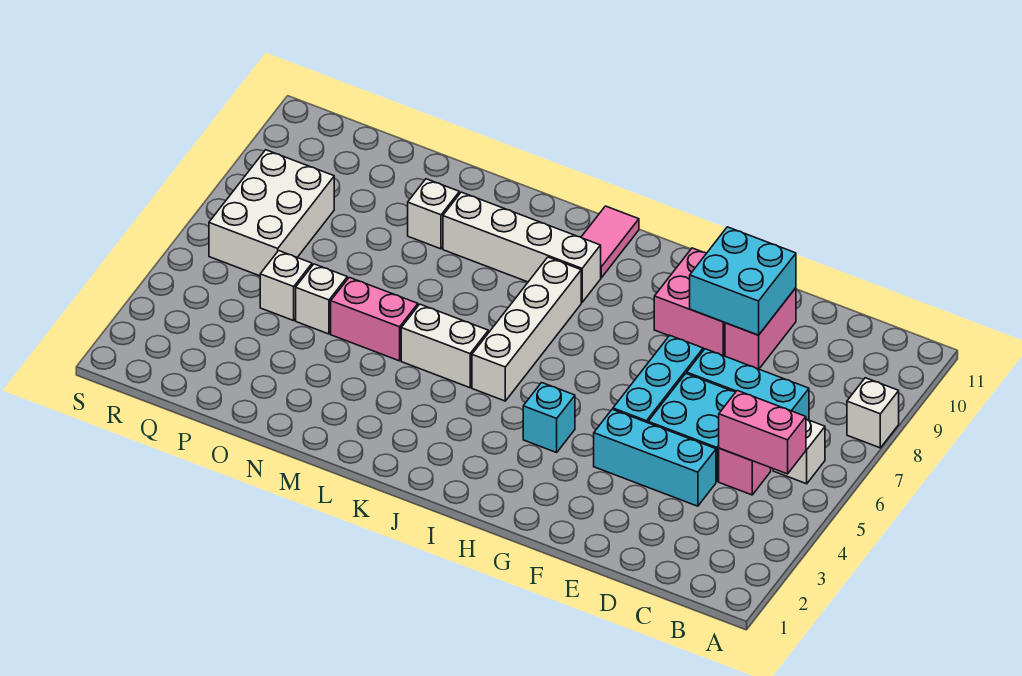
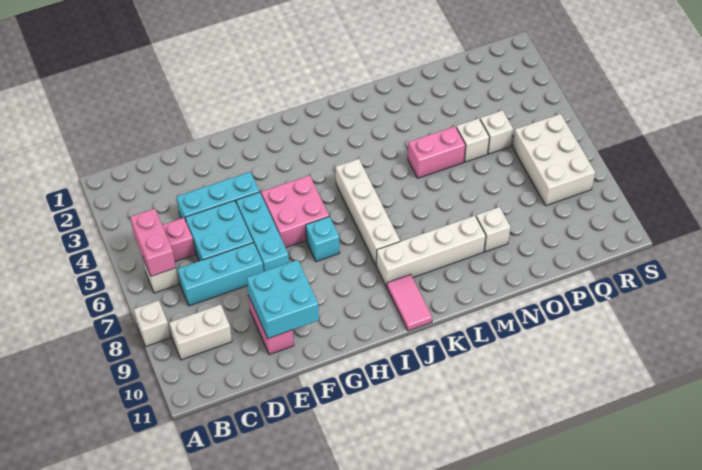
pink 1x2 brick [719,391,806,474] -> pink 1x2 brick turned to [130,209,176,276]
pink 2x2 brick [654,248,725,356] -> pink 2x2 brick moved to [261,175,329,248]
cyan 1x1 brick [523,383,575,453] -> cyan 1x1 brick moved to [306,216,340,262]
white 1x2 brick [401,304,488,388] -> white 1x2 brick moved to [169,304,232,360]

